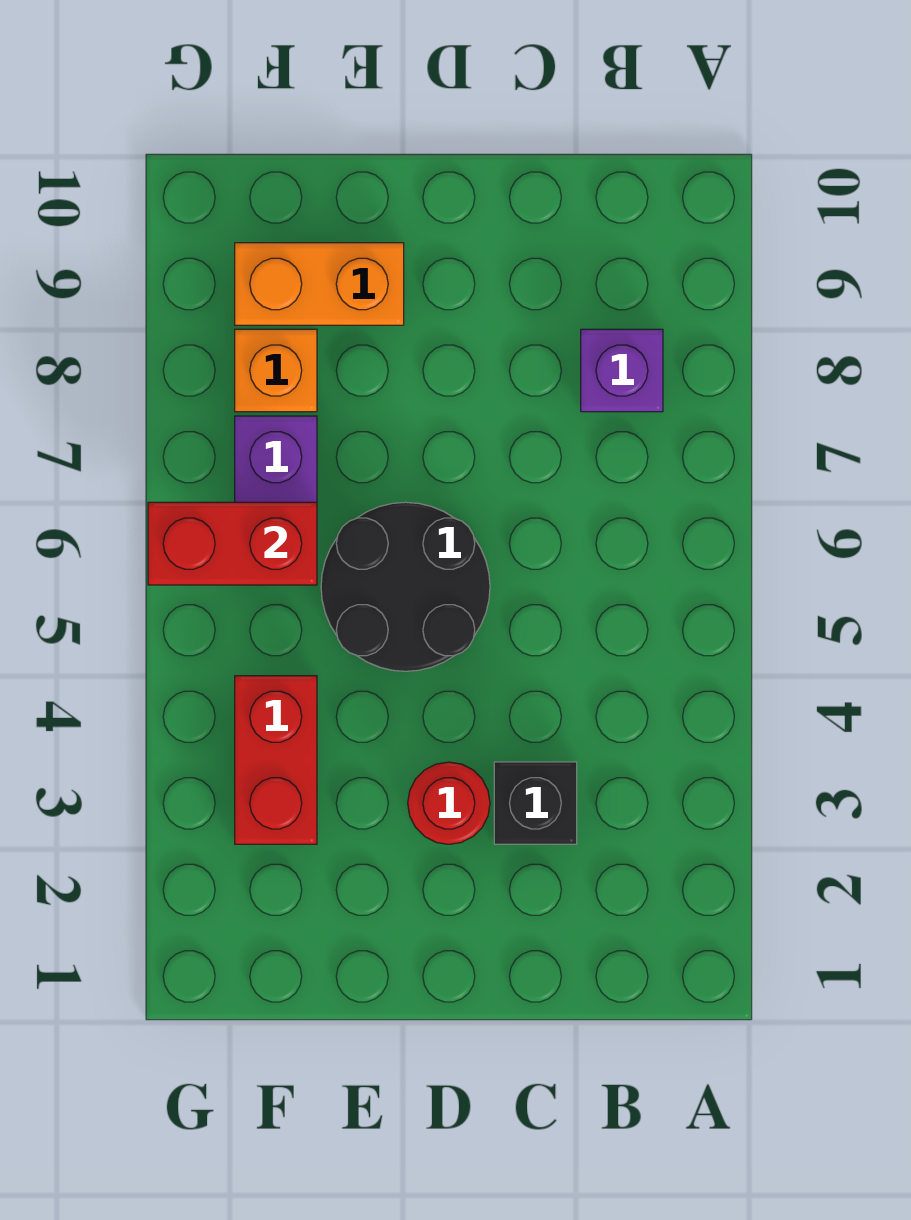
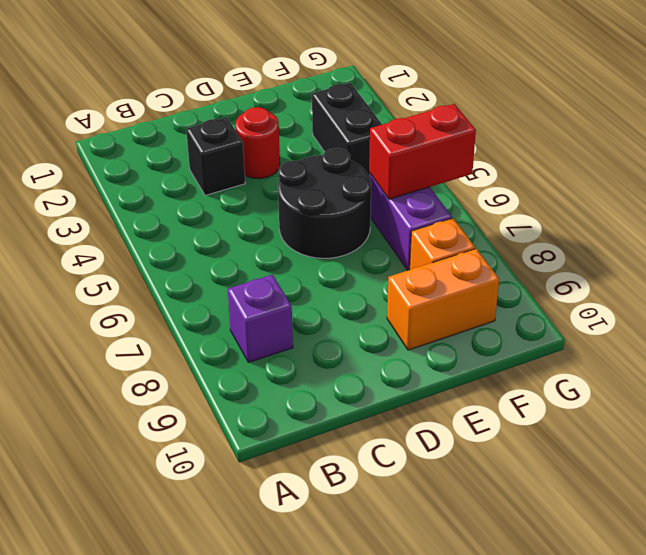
red 1x2 brick [235,676,317,844] -> black 1x2 brick [312,83,382,176]

